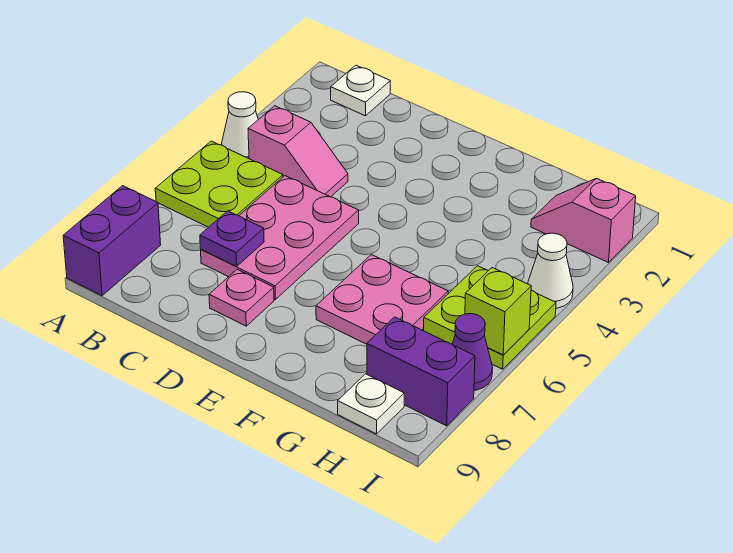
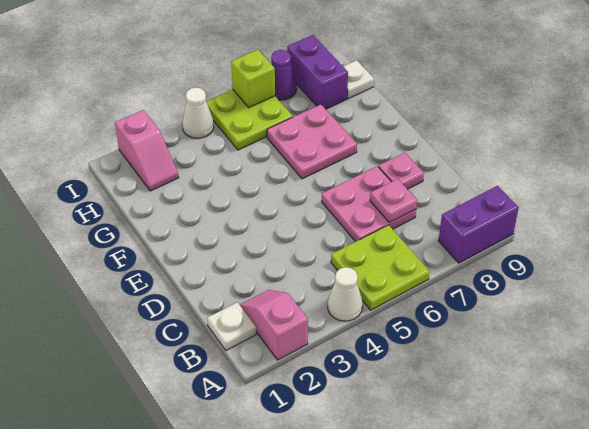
pink 1x2 slope [248,106,348,197] -> pink 1x2 slope moved to [240,290,308,360]
pink 2x3 plate [201,176,359,299] -> pink 2x2 plate [322,166,416,242]
purple 1x1 plate [200,211,264,266] -> pink 1x1 plate [370,179,417,223]

